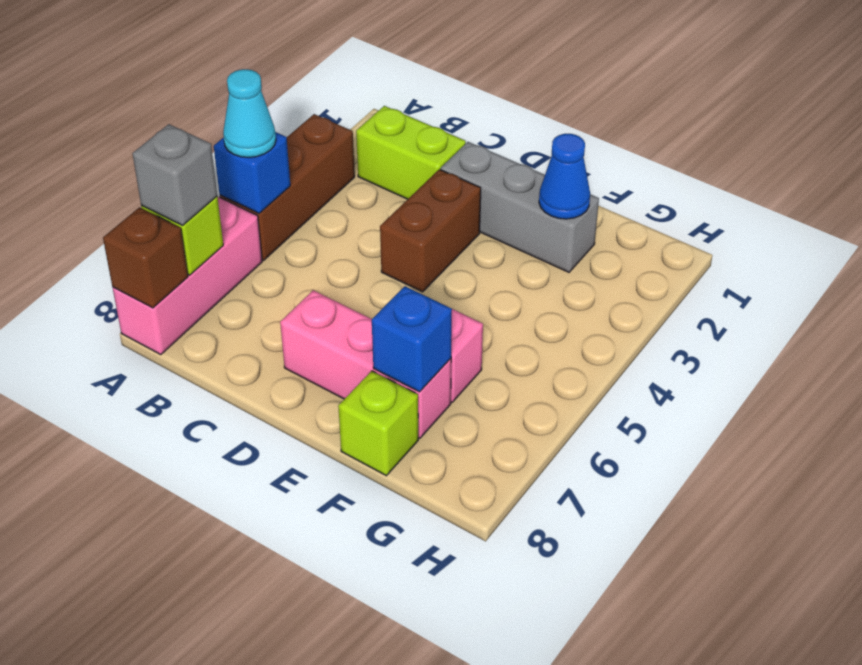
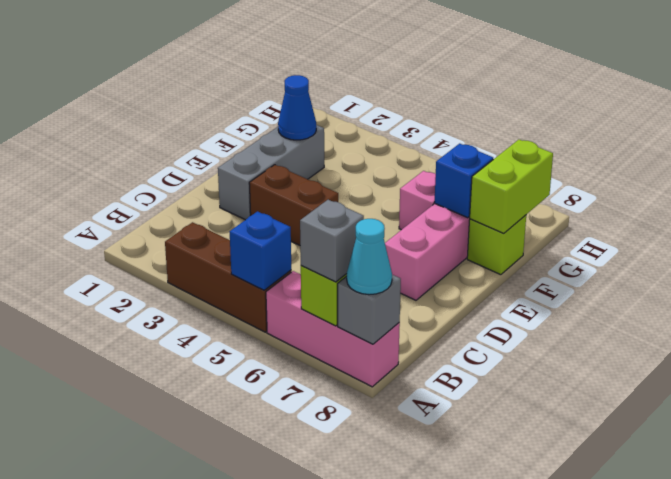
cyan 1x1 cone [223,69,276,157] -> cyan 1x1 cone moved to [347,219,392,295]
brown 1x1 brick [103,207,188,308] -> grey 1x1 brick [338,275,401,344]
lime 1x2 brick [356,106,466,199] -> lime 1x2 brick moved to [470,140,553,233]

